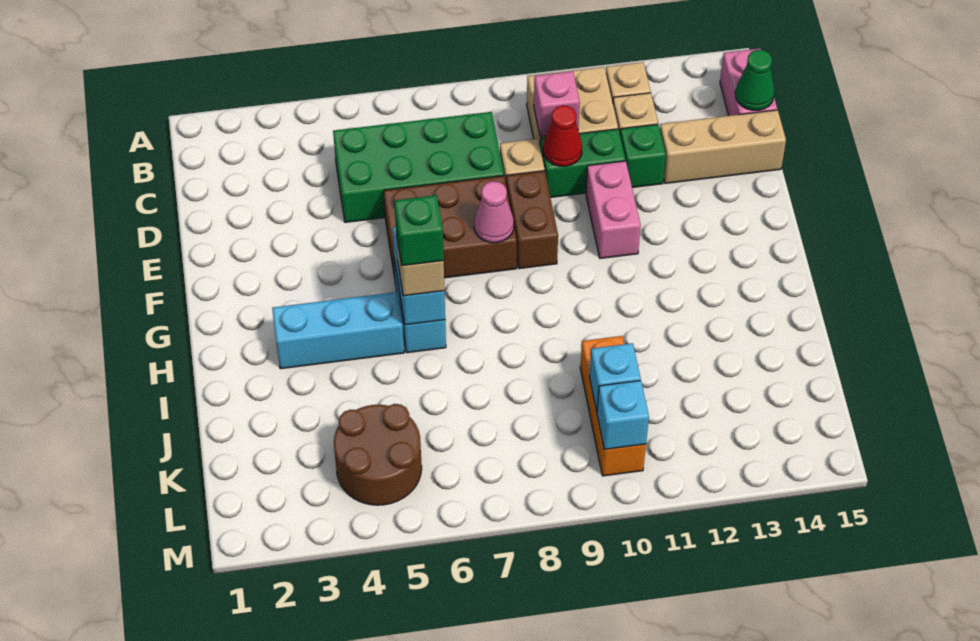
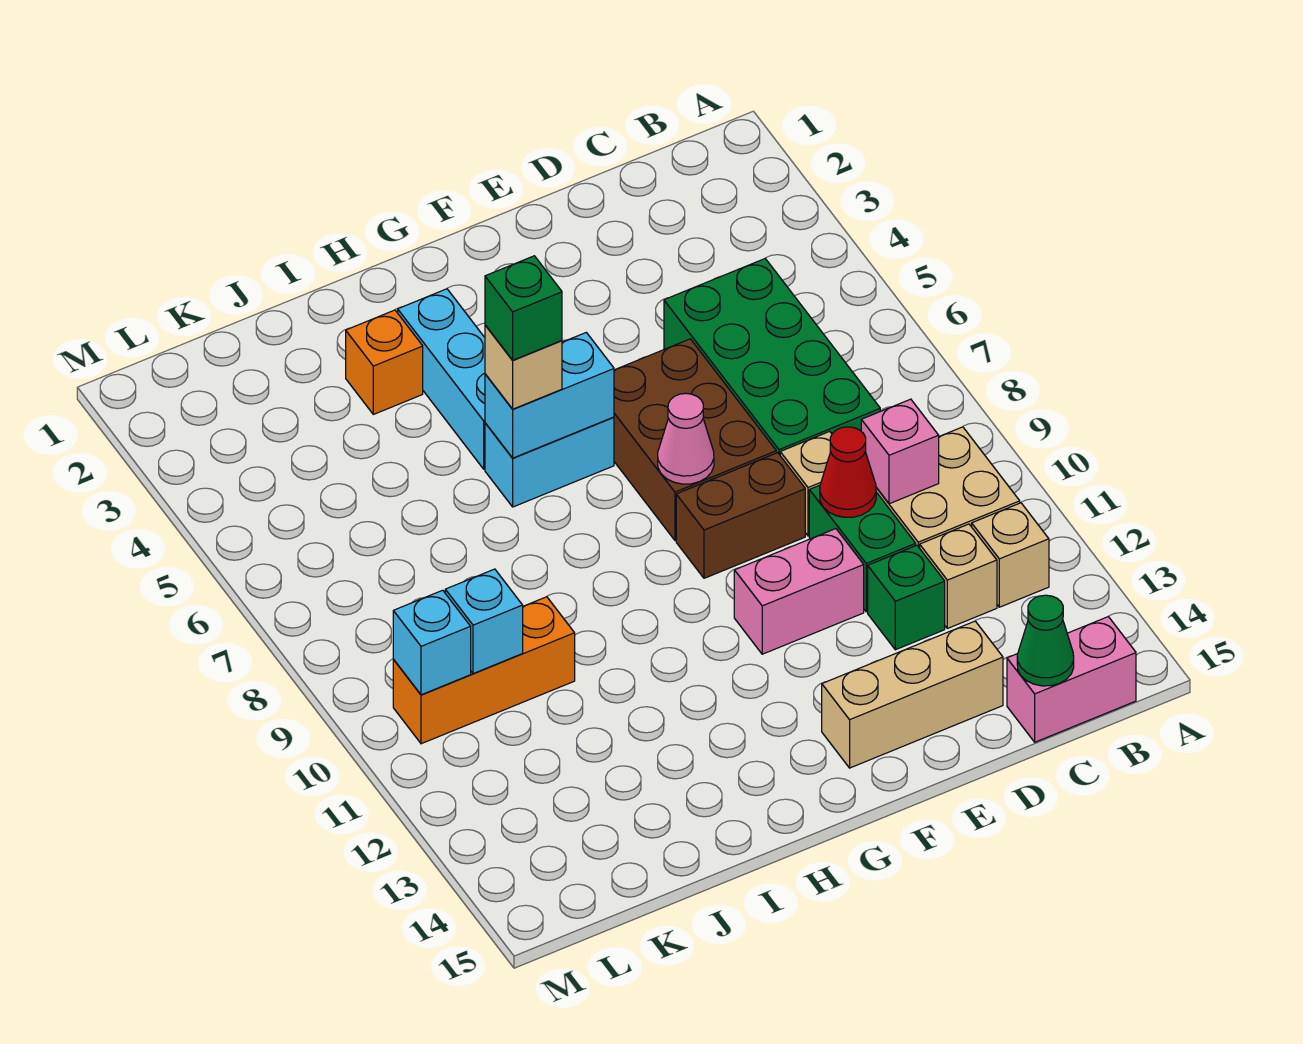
tan 1x3 brick [660,110,786,183] -> tan 1x3 brick turned to [822,621,1003,768]
none -> orange 1x1 brick [346,310,423,414]
brown 2x2 round brick [334,404,422,505] -> none

